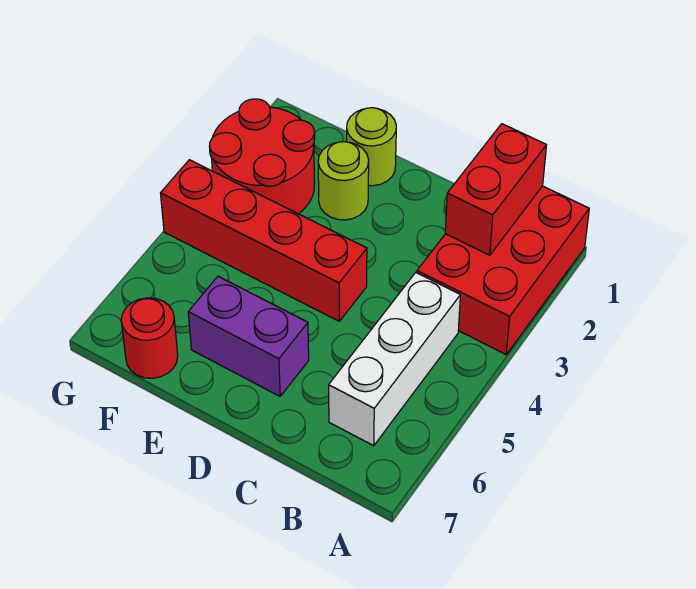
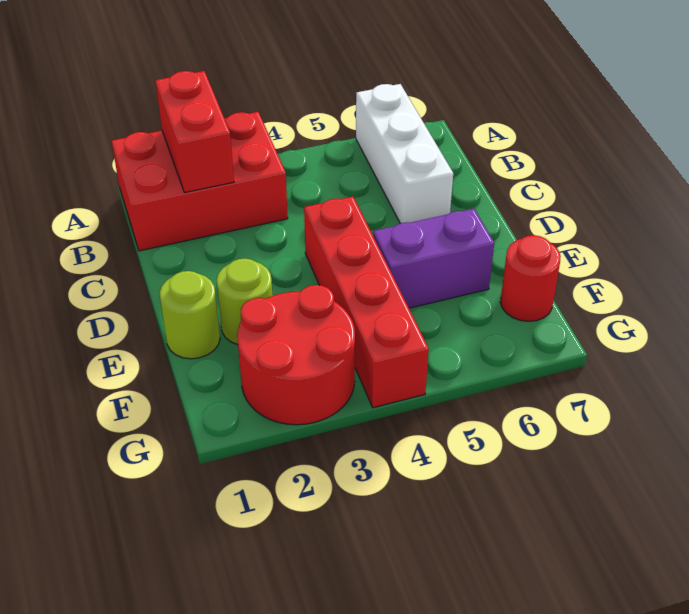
red 1x2 brick [445,124,546,255] -> red 1x2 brick turned to [155,71,234,193]
white 1x3 brick [329,273,460,446] -> white 1x3 brick turned to [356,84,453,223]
purple 1x2 brick [188,276,309,396] -> purple 1x2 brick turned to [373,209,494,308]

